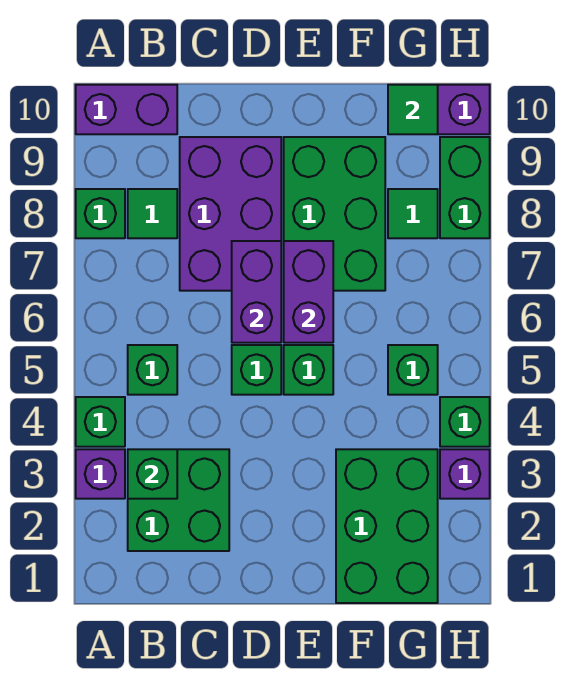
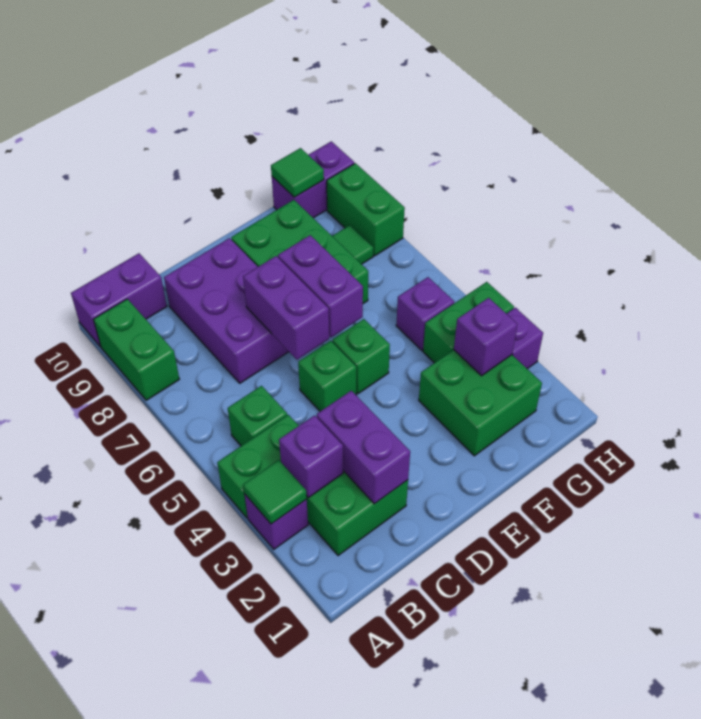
green 1x1 brick [76,397,125,447] -> green 1x2 brick [217,415,299,518]
green 1x1 brick [76,189,125,238] -> green 1x2 brick [94,299,179,400]
green 1x1 brick [128,449,177,499] -> purple 1x1 brick [279,415,343,498]
green 1x1 tile [128,189,177,238] -> green 1x1 tile moved to [243,460,307,524]
none -> purple 1x2 brick [317,391,410,504]
green 2x3 brick [336,449,438,603] -> green 2x2 brick [419,350,542,456]
none -> purple 1x1 brick [454,298,517,376]
green 1x1 brick [388,345,438,395] -> purple 1x1 brick [396,277,454,350]
green 1x1 brick [440,397,490,447] -> green 1x2 brick [423,282,514,363]

